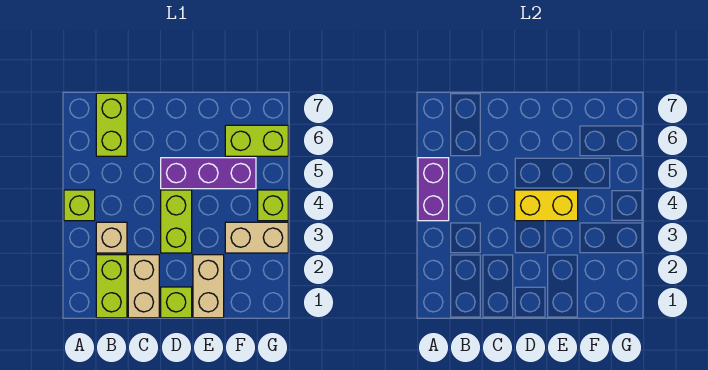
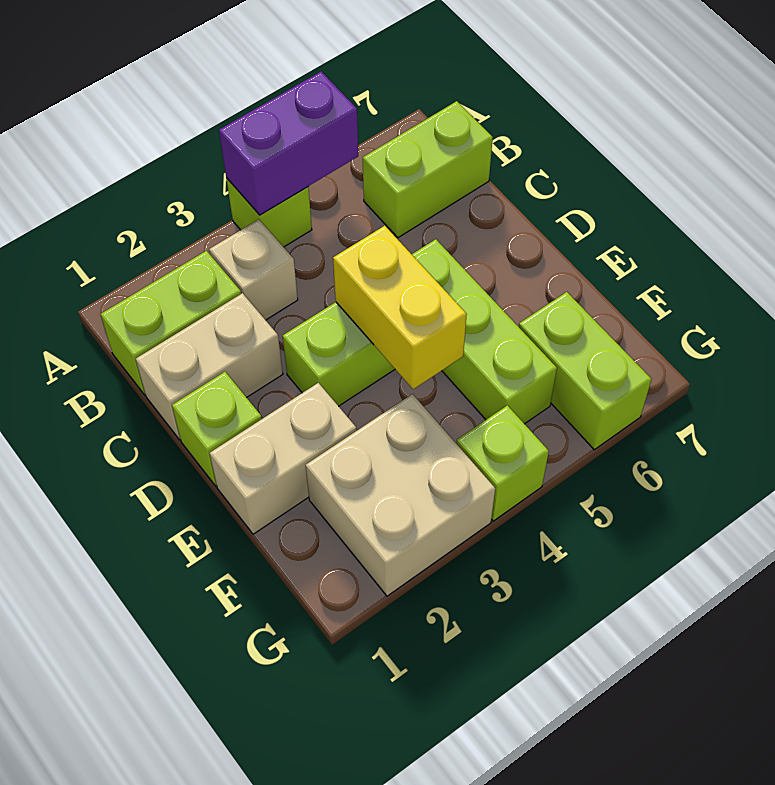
purple 1x3 brick [161,158,256,189] -> lime 1x3 brick [412,239,557,424]
tan 1x2 brick [225,222,288,253] -> tan 2x2 brick [306,394,495,596]

